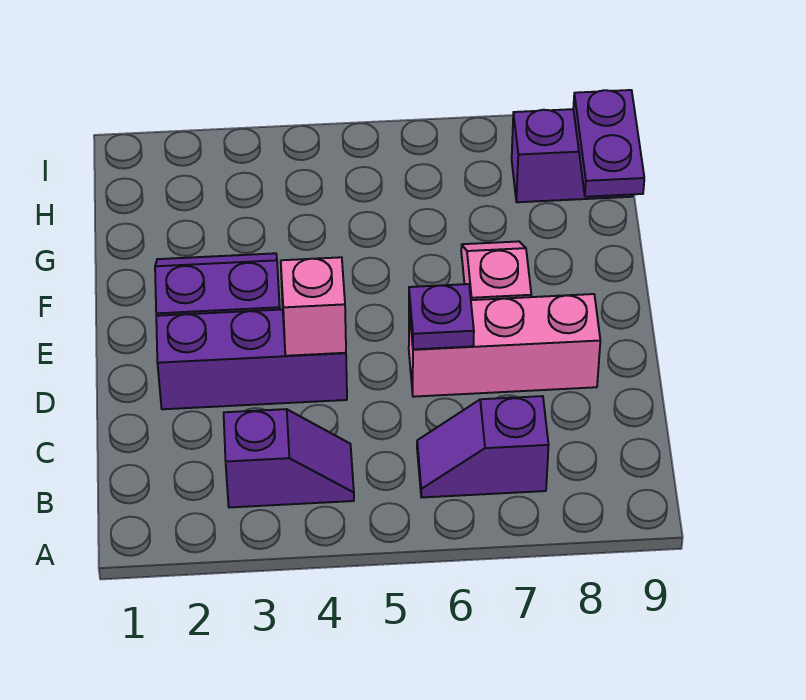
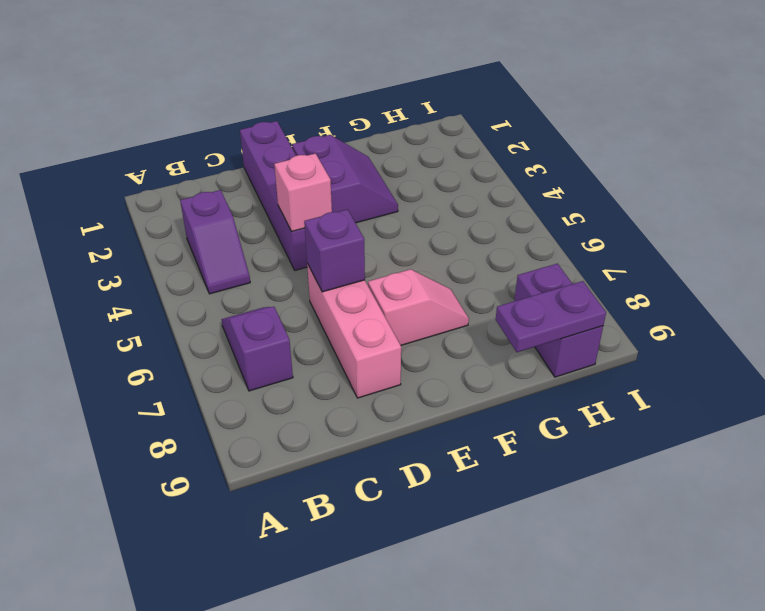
purple 1x3 brick [156,309,347,409] -> purple 1x4 brick [240,121,308,270]
purple 1x1 plate [409,284,474,349] -> purple 1x1 brick [304,210,365,292]

